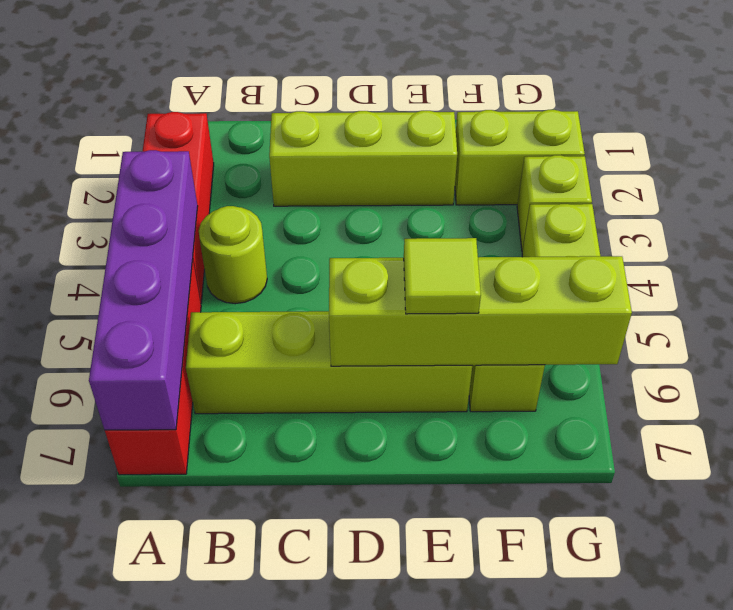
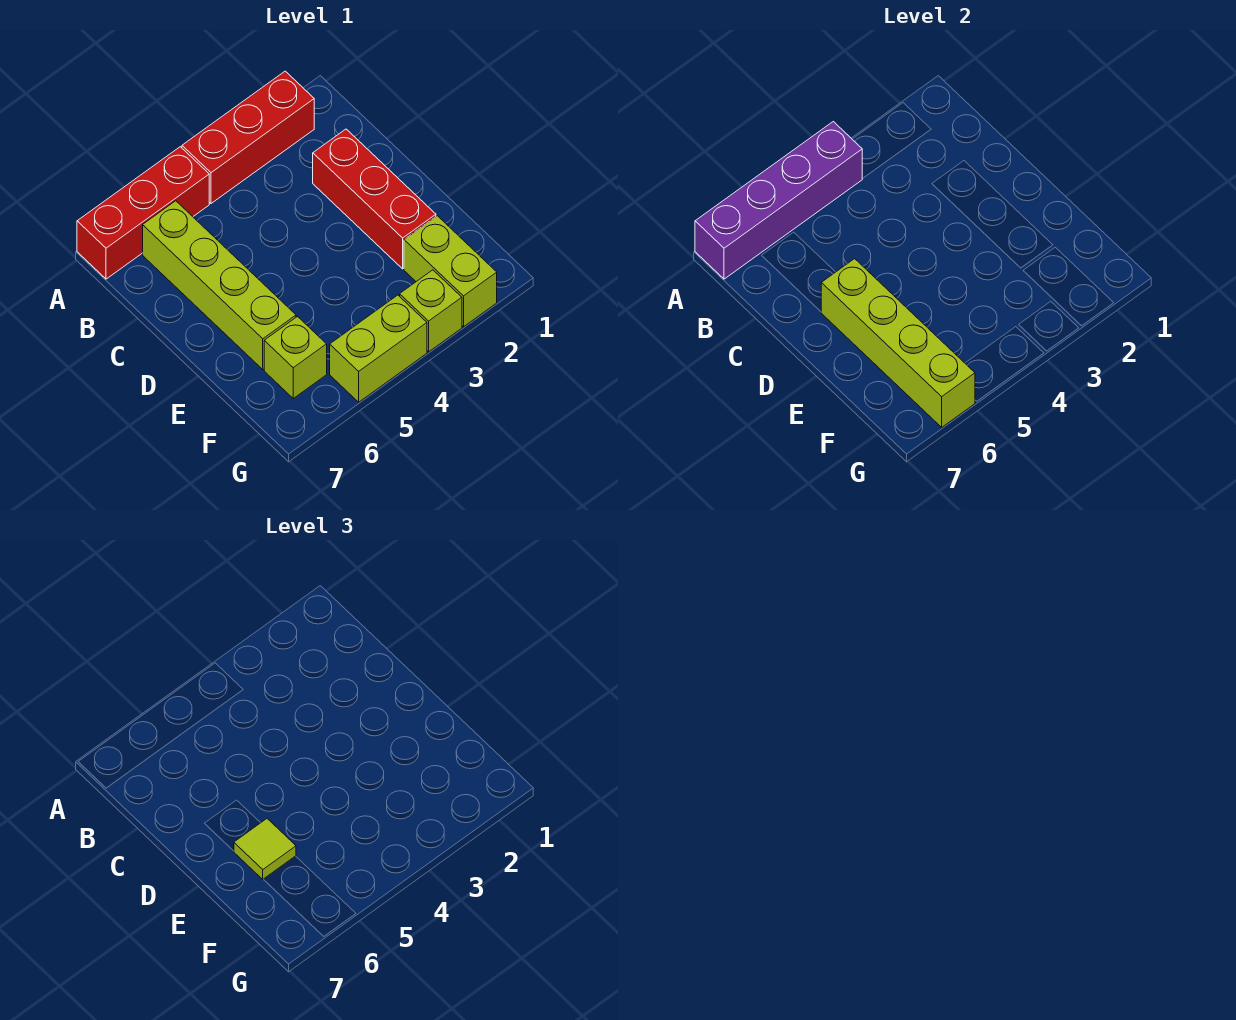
lime 1x1 round brick [199,206,267,304] -> none
lime 1x3 brick [269,111,457,206] -> red 1x3 brick [313,129,436,269]

